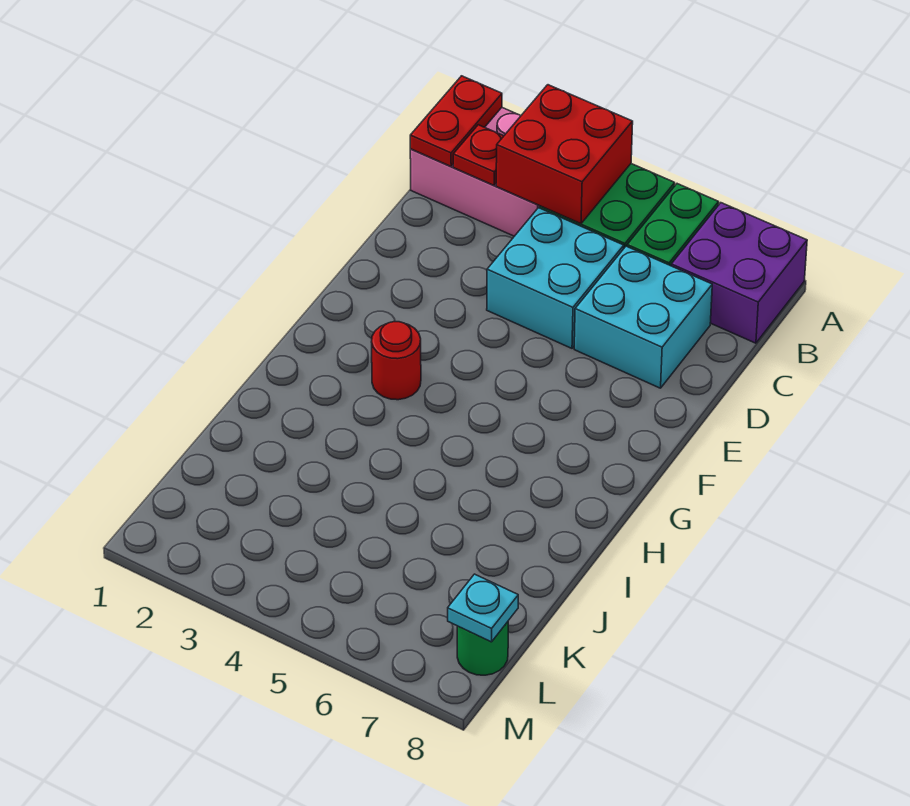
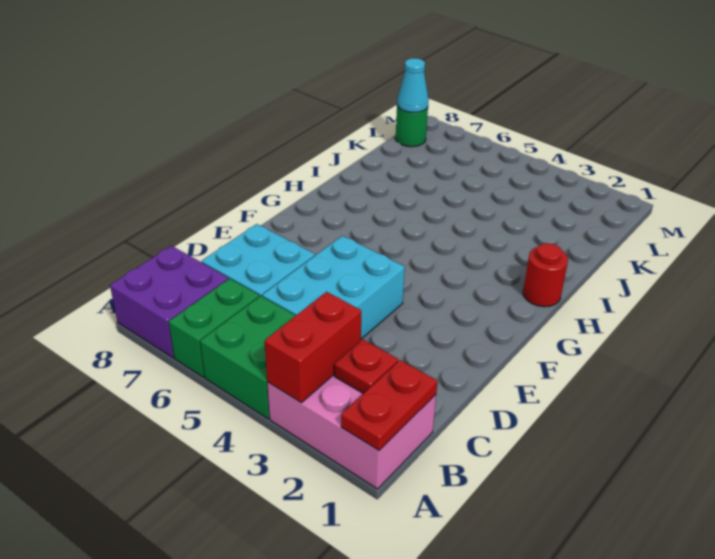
red 2x2 brick [496,85,633,224] -> red 1x2 brick [264,292,361,402]
cyan 2x2 brick [487,208,624,348] -> cyan 2x3 brick [262,236,405,339]
red 1x1 round brick [372,322,421,400] -> red 1x1 round brick moved to [523,243,568,307]
cyan 1x1 plate [448,574,518,642] -> cyan 1x1 cone [397,58,429,112]

